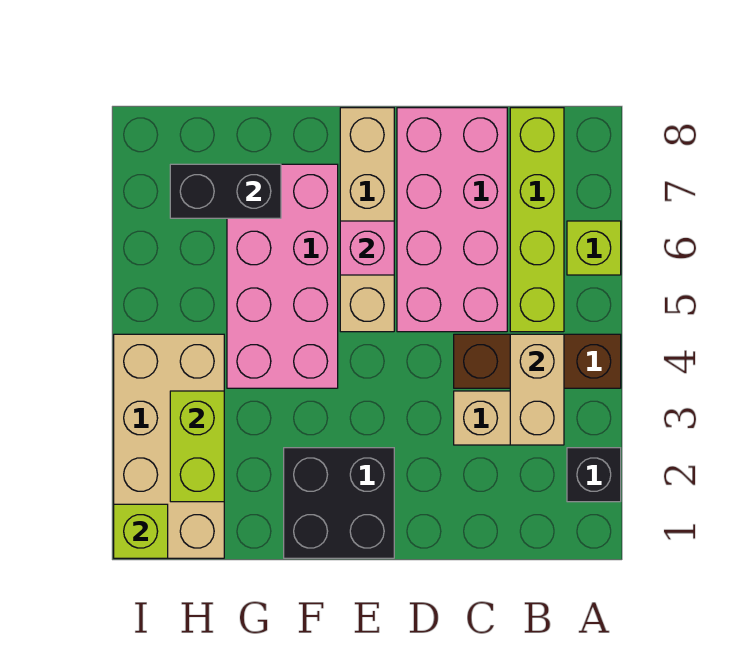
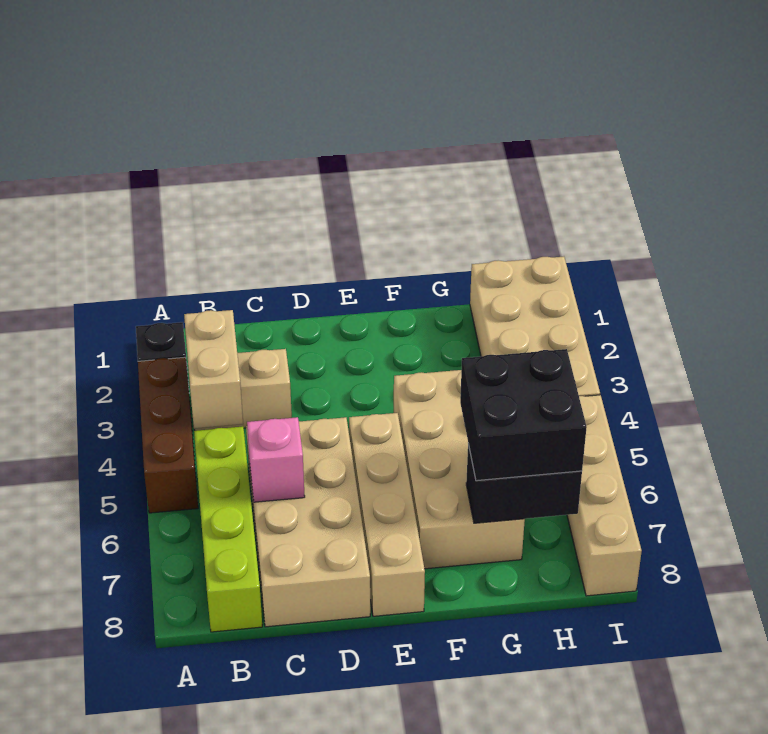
brown 1x3 brick [454,334,621,388] -> brown 1x3 brick turned to [138,357,198,513]
lime 1x1 brick [567,221,621,275] -> none
pink 2x4 brick [397,108,507,332] -> tan 2x4 brick [246,417,370,627]
black 2x2 brick [284,448,394,558] -> black 2x2 brick moved to [460,349,587,481]
pink 1x1 brick [340,221,394,275] -> pink 1x1 brick moved to [247,417,305,502]
pink 2x4 brick [227,164,338,388] -> tan 2x4 brick [394,370,525,569]
lime 1x2 brick [170,391,224,502] -> none
lime 1x1 brick [114,504,168,558] -> none
none -> tan 1x4 brick [567,395,642,596]

